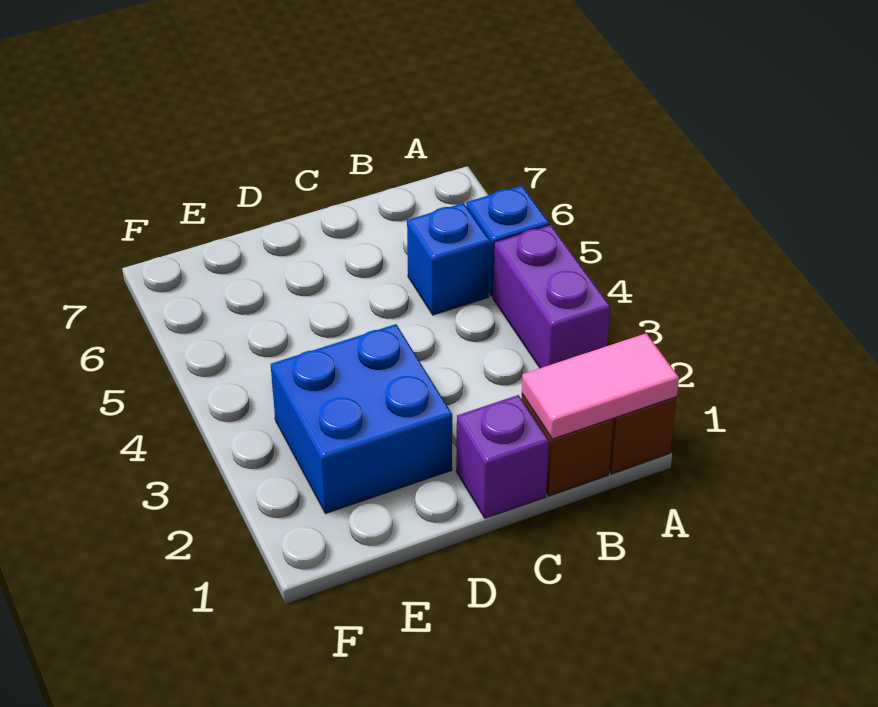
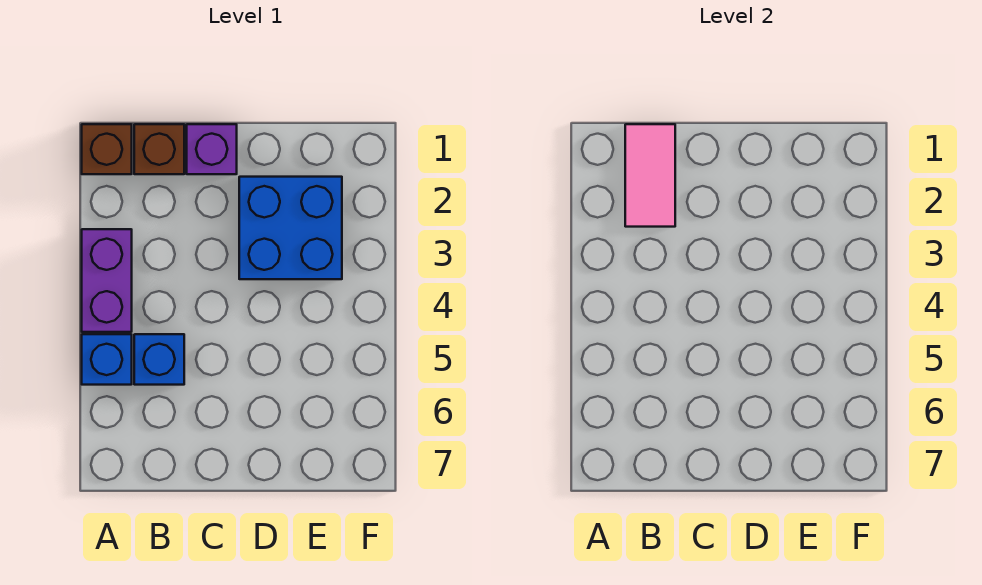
pink 1x2 tile [522,333,679,439] -> pink 1x2 tile turned to [625,124,675,227]

